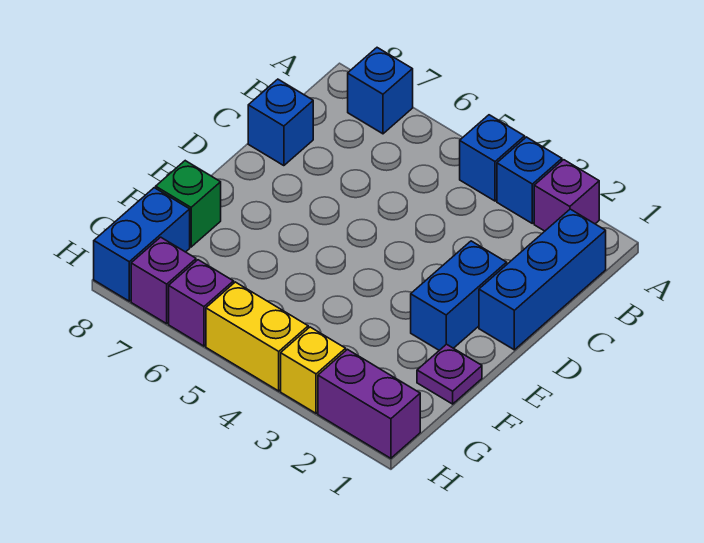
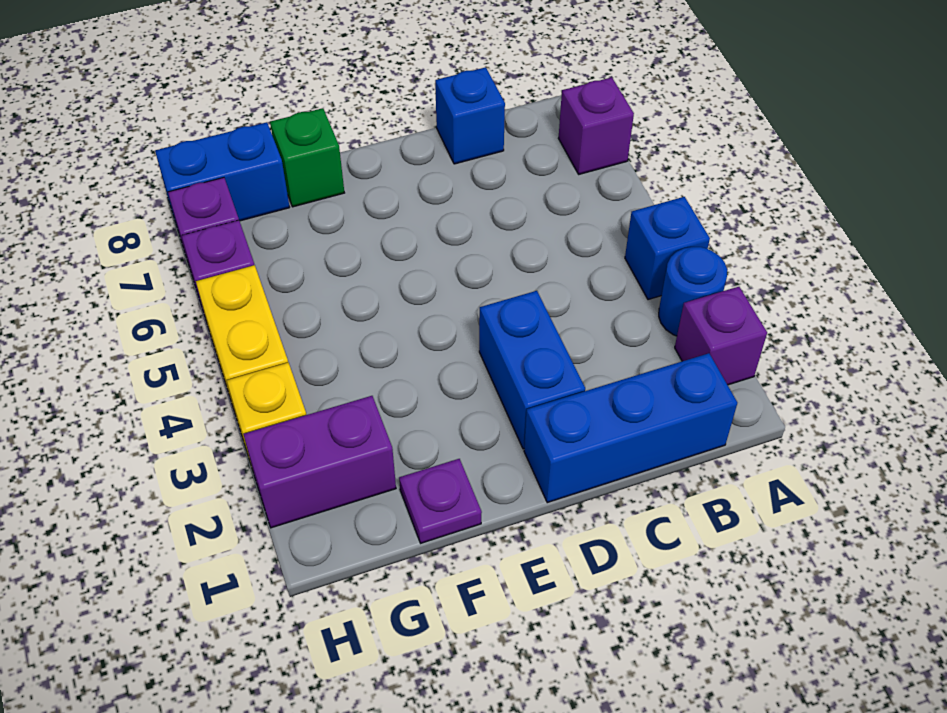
blue 1x1 brick [497,137,562,223] -> blue 1x1 round brick [659,247,727,336]
blue 1x1 brick [348,48,413,134] -> purple 1x1 brick [558,77,634,174]
blue 1x2 brick [411,241,507,350] -> blue 1x2 brick turned to [479,291,585,449]
purple 1x2 brick [318,349,420,458] -> purple 1x2 brick turned to [243,396,396,528]

